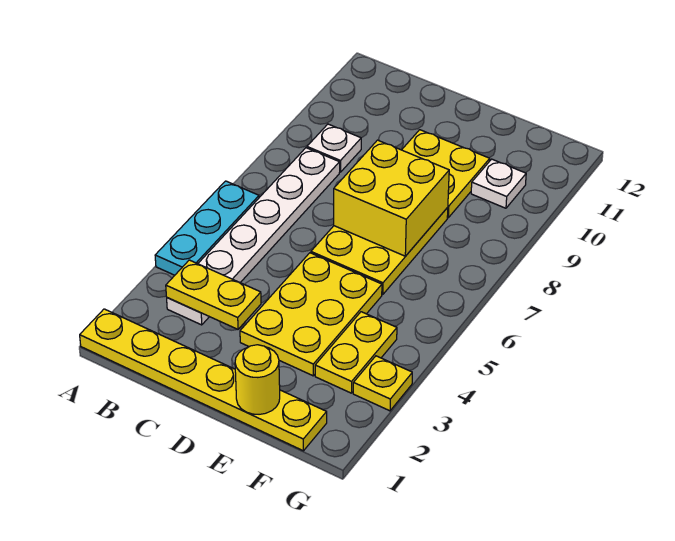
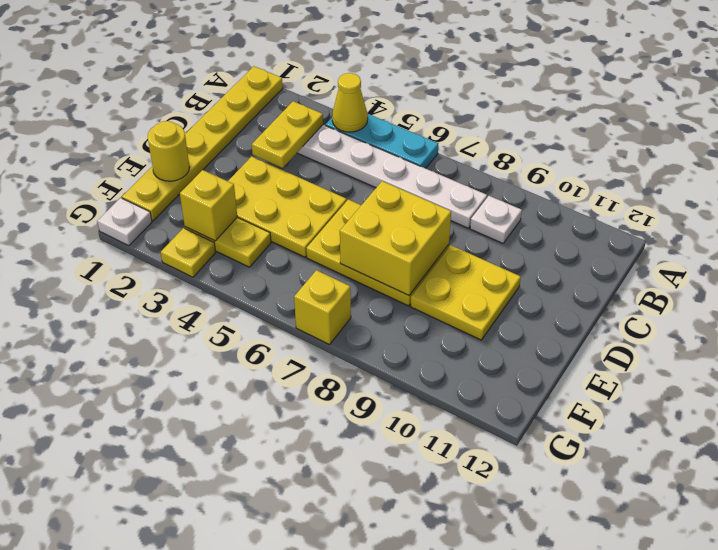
none -> yellow 1x1 cone [332,73,368,132]
none -> yellow 1x1 brick [180,170,237,241]
white 1x1 plate [471,159,526,208] -> white 1x1 plate moved to [97,198,152,246]
none -> yellow 1x1 brick [294,270,351,345]

